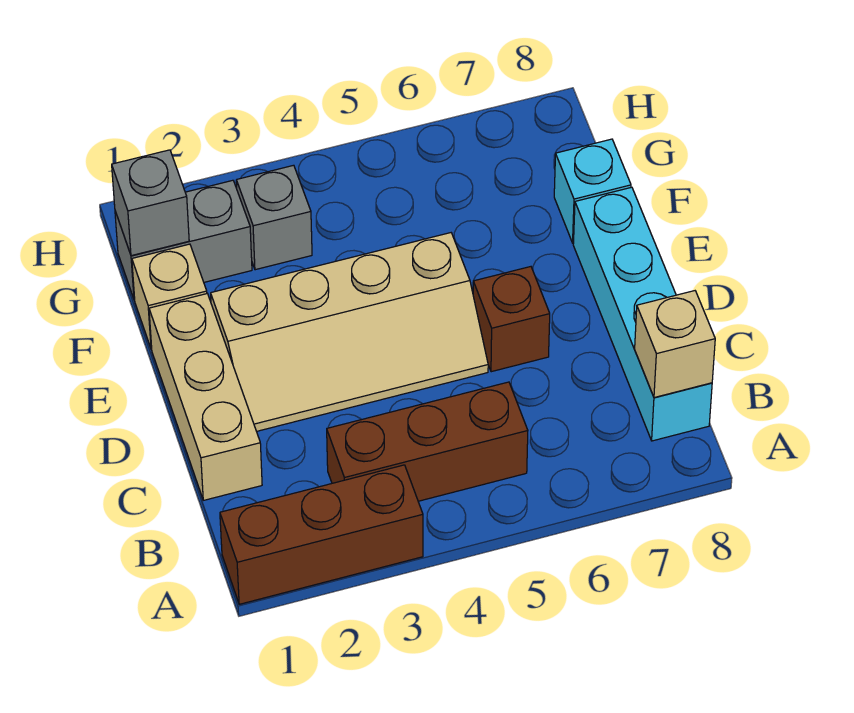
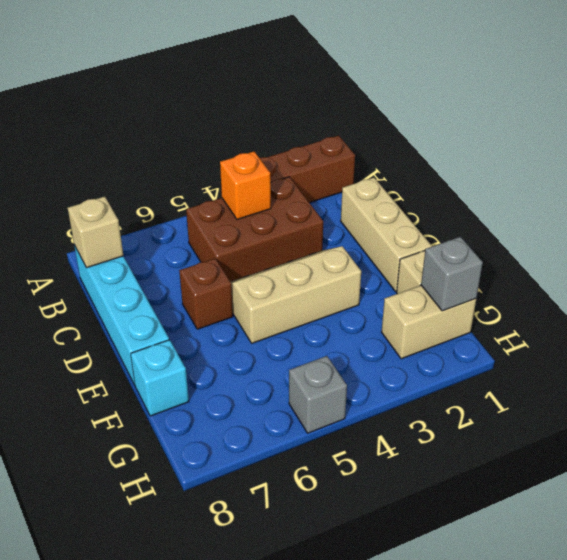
brown 1x3 brick [327,382,528,501] -> brown 2x3 brick [186,177,323,282]
none -> orange 1x1 brick [220,152,271,219]
tan 2x4 slope [211,233,488,431] -> tan 2x3 slope [231,246,361,343]
grey 1x2 brick [115,180,252,300] -> tan 1x2 brick [382,285,476,359]
grey 1x1 brick [236,165,312,270] -> grey 1x1 brick moved to [289,356,347,433]

